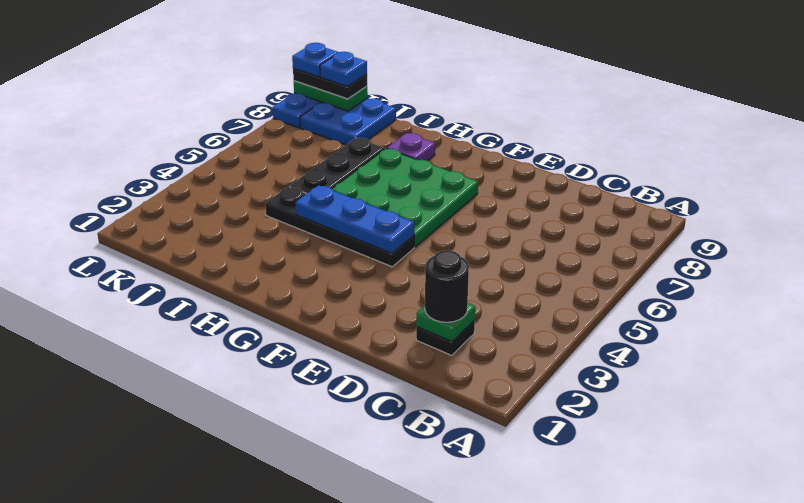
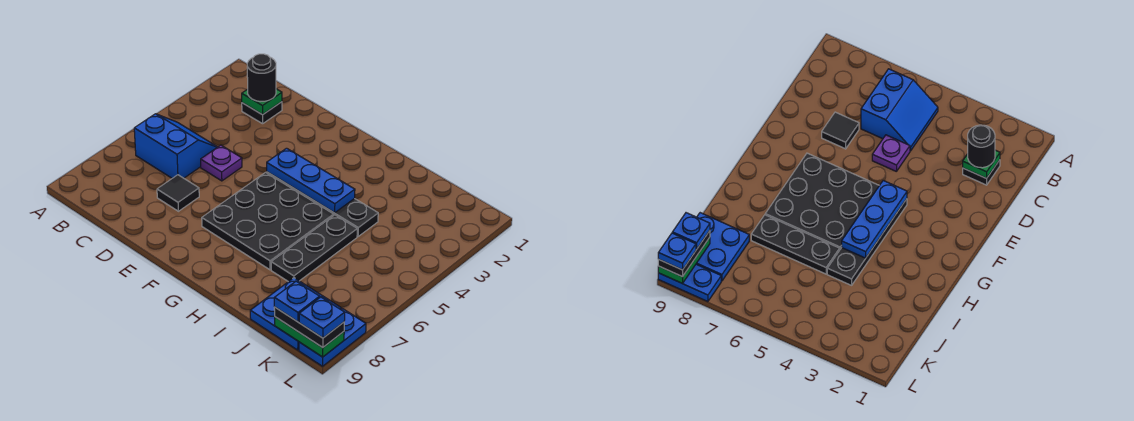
none -> blue 2x2 slope [134,114,217,178]
none -> black 1x1 tile [157,175,199,211]
green 3x3 plate [332,149,478,247] -> black 3x3 plate [202,172,334,270]
purple 1x1 plate [387,133,435,161] -> purple 1x1 plate moved to [201,145,242,181]

